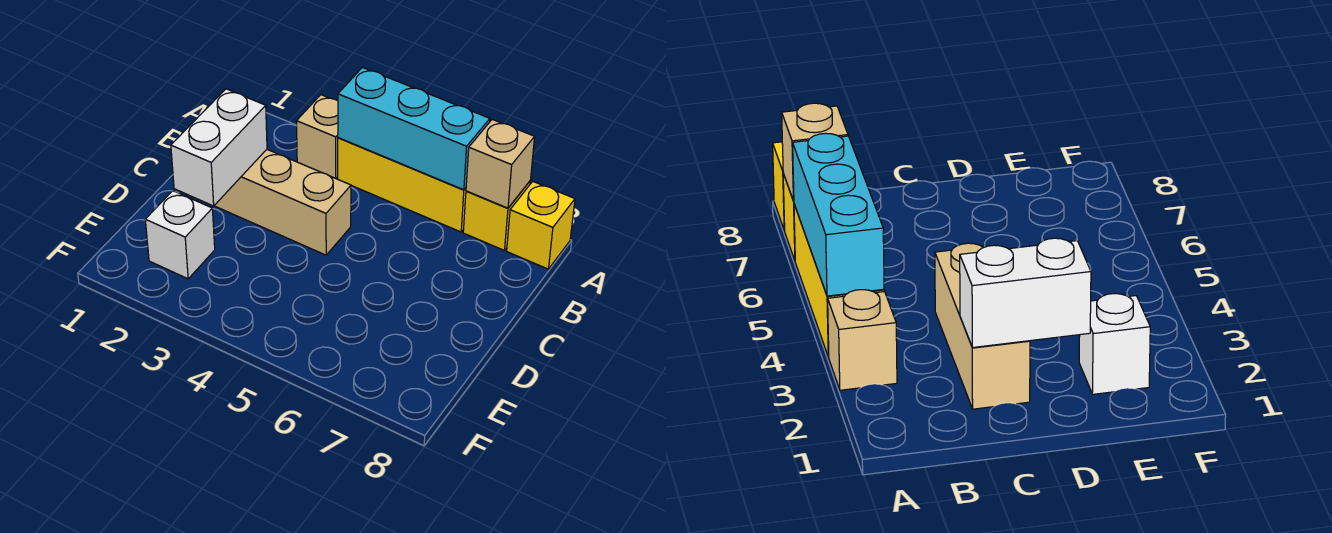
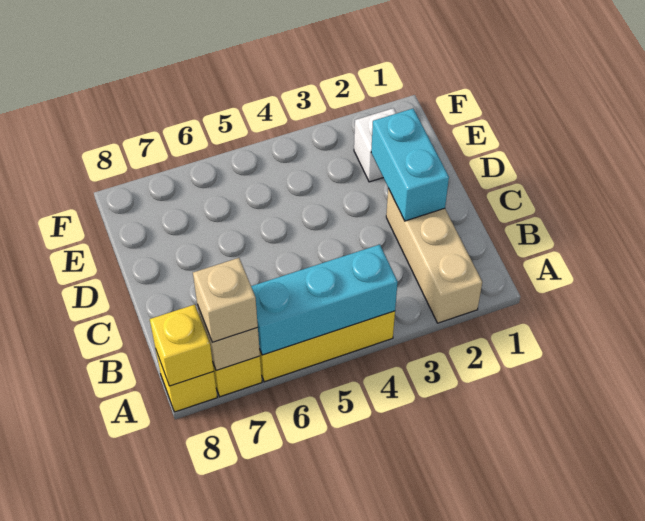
tan 1x1 brick [297,95,338,178] -> tan 1x1 brick moved to [193,258,258,342]
none -> yellow 1x1 brick [150,304,214,386]
tan 1x3 brick [214,150,351,255] -> tan 1x3 brick turned to [386,188,482,323]
white 1x2 brick [171,89,267,206] -> cyan 1x2 brick [371,109,449,221]

